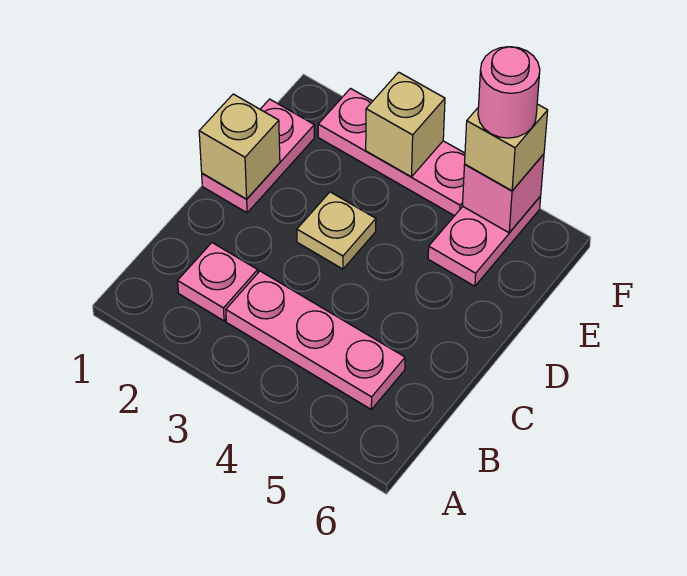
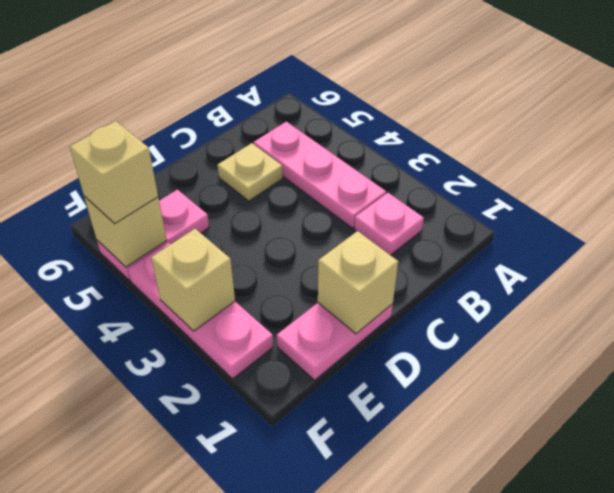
tan 1x1 plate [297,192,376,269] -> tan 1x1 plate moved to [218,143,283,201]
pink 1x1 brick [462,154,544,233] -> tan 1x1 brick [84,196,167,267]
pink 1x1 round brick [478,47,540,138] -> none

